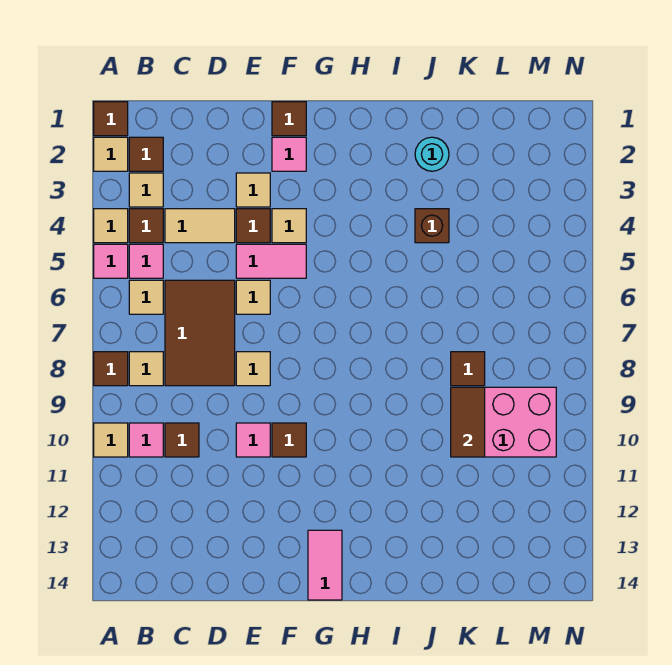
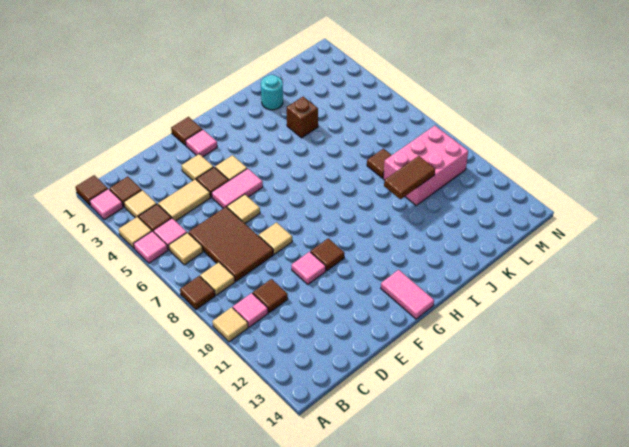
tan 1x1 tile [94,137,128,171] -> pink 1x1 tile [90,189,123,220]
brown 1x2 tile [451,387,485,457] -> brown 1x2 tile turned to [384,156,435,199]

